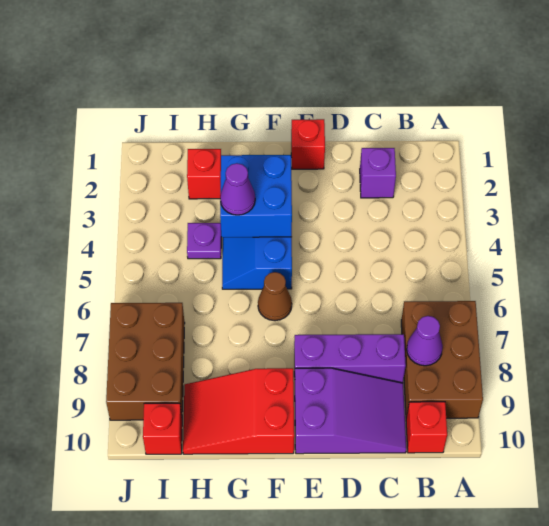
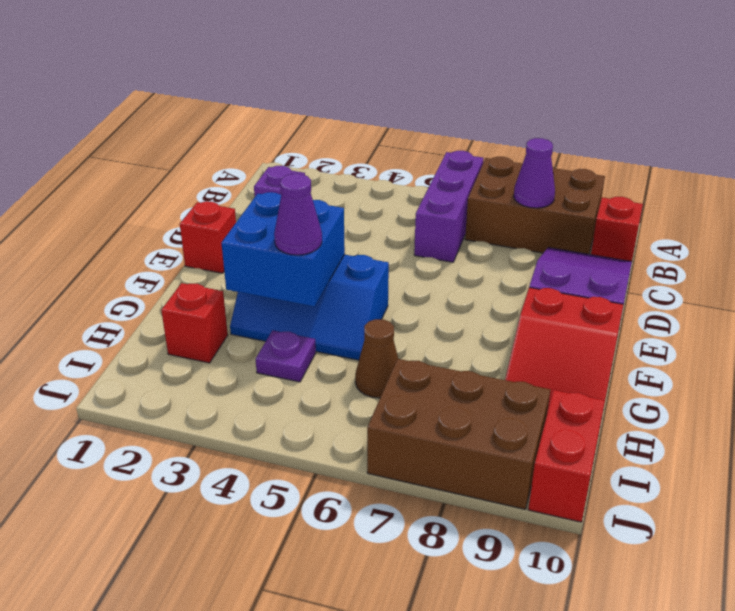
purple 1x3 brick [294,334,406,383] -> purple 1x3 brick moved to [414,151,483,262]
brown 1x1 cone [258,272,292,321] -> brown 1x1 cone moved to [355,319,398,398]
red 1x1 brick [143,403,182,454] -> red 1x2 brick [528,390,605,522]

